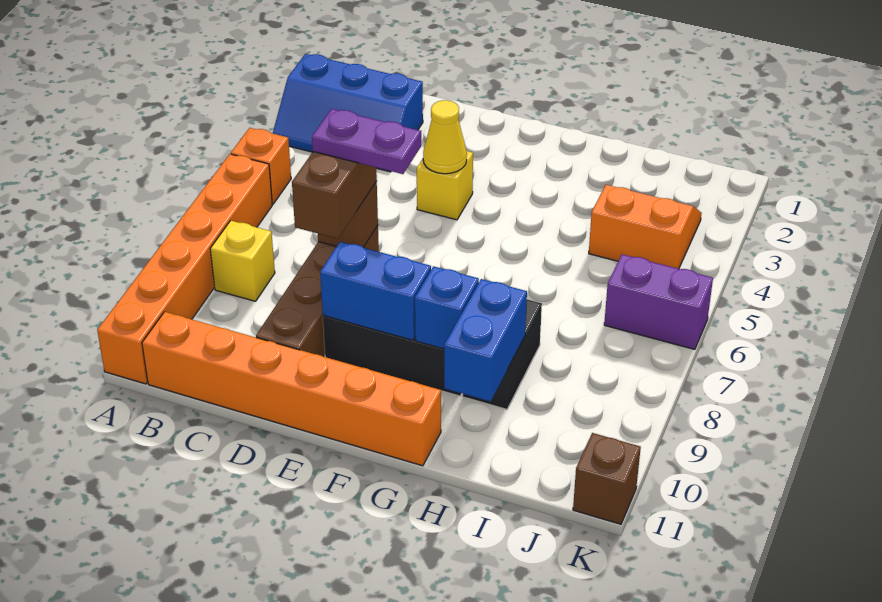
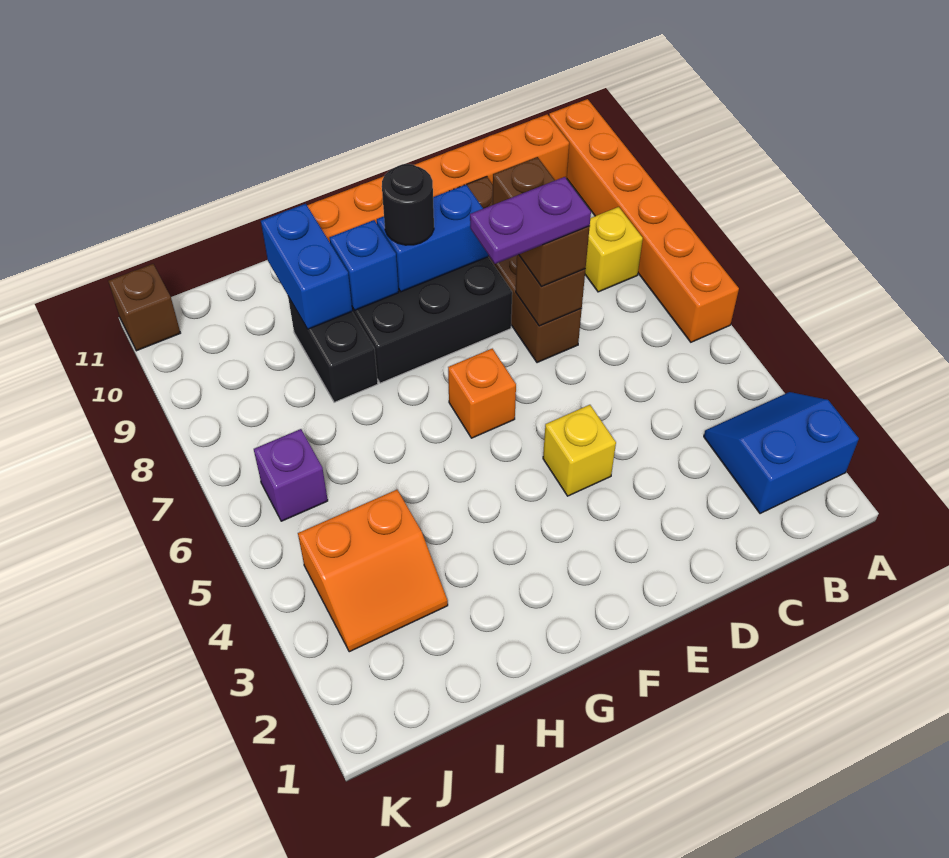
blue 2x3 slope [273,54,423,172] -> blue 2x2 slope [704,392,859,514]
orange 1x1 brick [231,128,291,204] -> orange 1x1 brick moved to [448,349,516,438]
yellow 1x1 cone [423,100,467,174] -> none
none -> black 1x1 round brick [382,164,434,245]
purple 1x2 brick [604,254,713,349] -> purple 1x1 brick [254,429,328,521]

